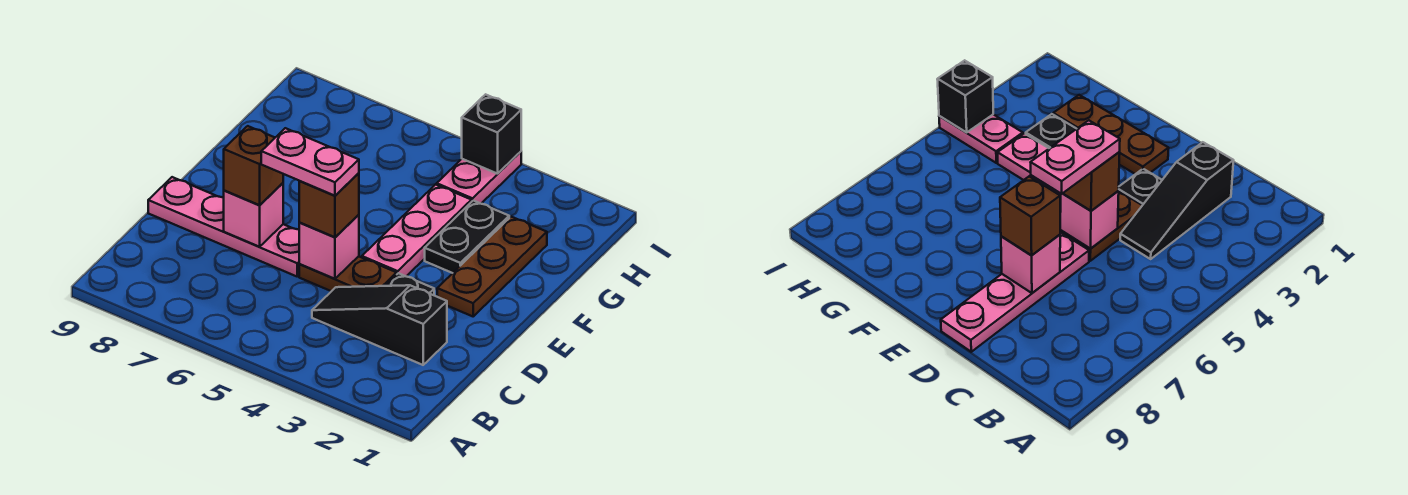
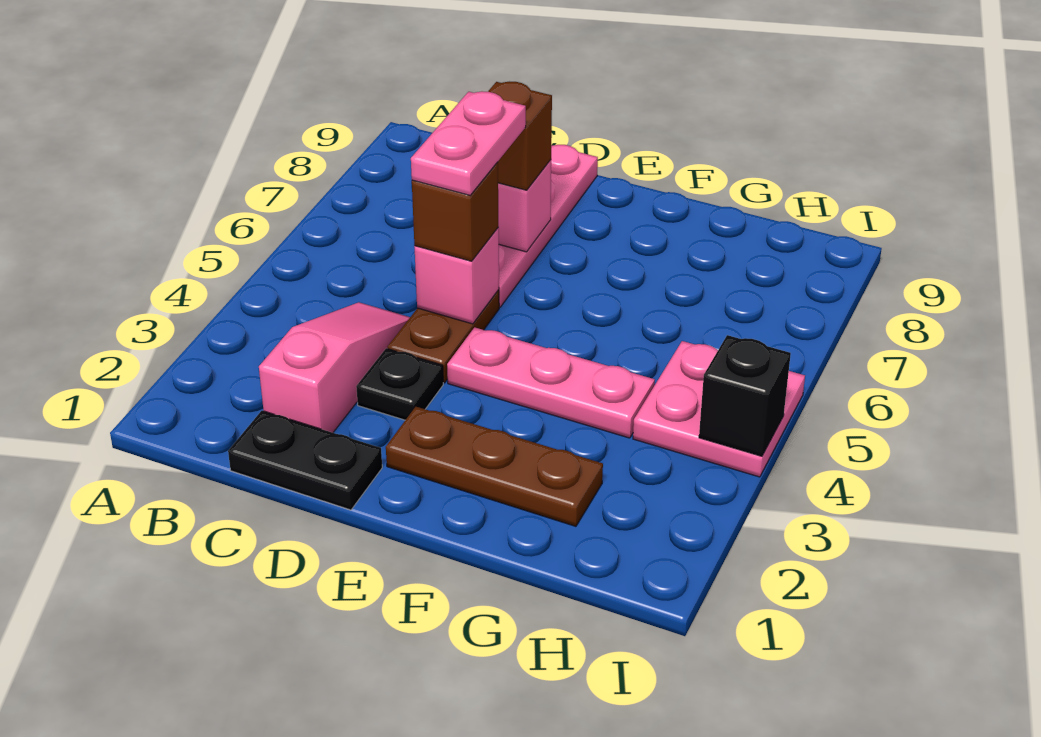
black 1x3 slope [312,285,447,365] -> pink 1x3 slope [259,302,410,433]
black 1x2 plate [425,201,509,273] -> black 1x2 plate moved to [228,411,382,510]
pink 1x2 plate [437,152,521,204] -> pink 2x2 plate [633,341,805,477]

